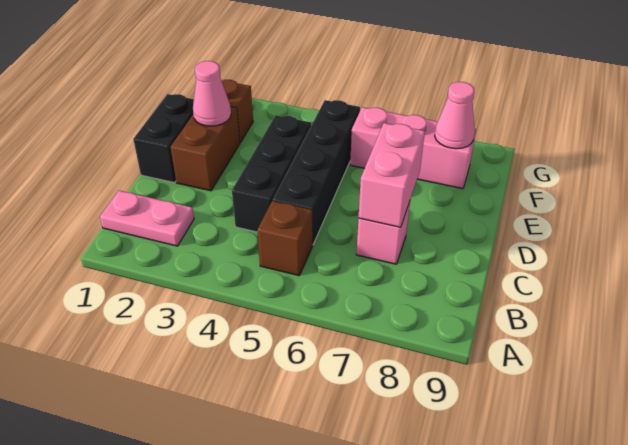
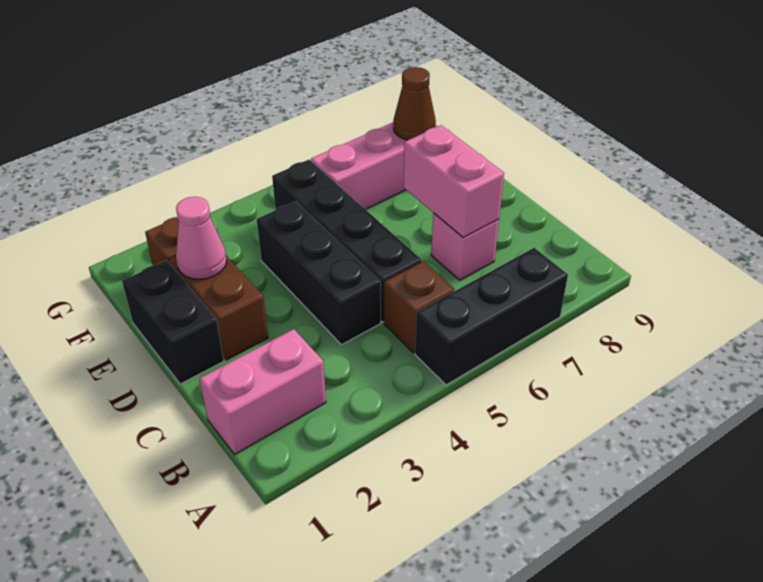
none -> black 1x3 brick [415,248,568,385]
pink 1x2 plate [100,191,194,246] -> pink 1x2 brick [199,329,326,454]
pink 1x1 cone [435,82,475,149] -> brown 1x1 cone [393,67,436,140]

